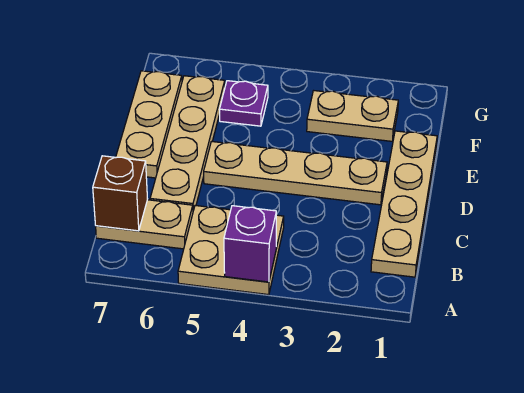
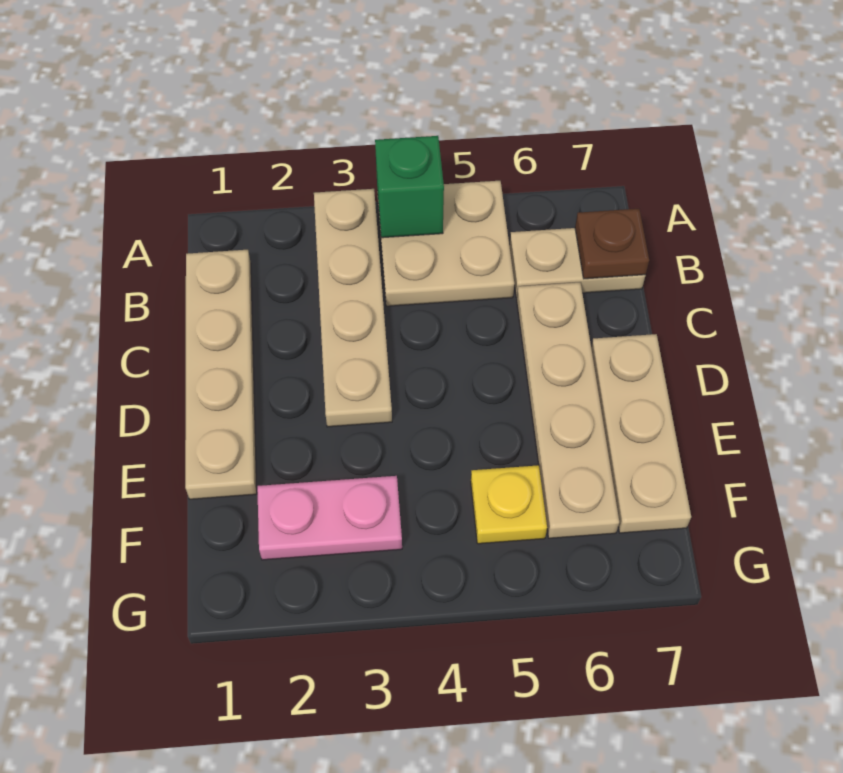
purple 1x1 brick [224,206,276,282] -> green 1x1 brick [375,136,444,238]
brown 1x1 brick [93,156,148,231] -> brown 1x1 plate [575,209,649,279]
tan 1x4 plate [204,141,387,205] -> tan 1x4 plate turned to [314,189,392,427]
tan 1x2 plate [307,91,398,141] -> pink 1x2 plate [257,476,402,560]
purple 1x1 plate [219,81,268,126] -> yellow 1x1 plate [471,465,547,544]

